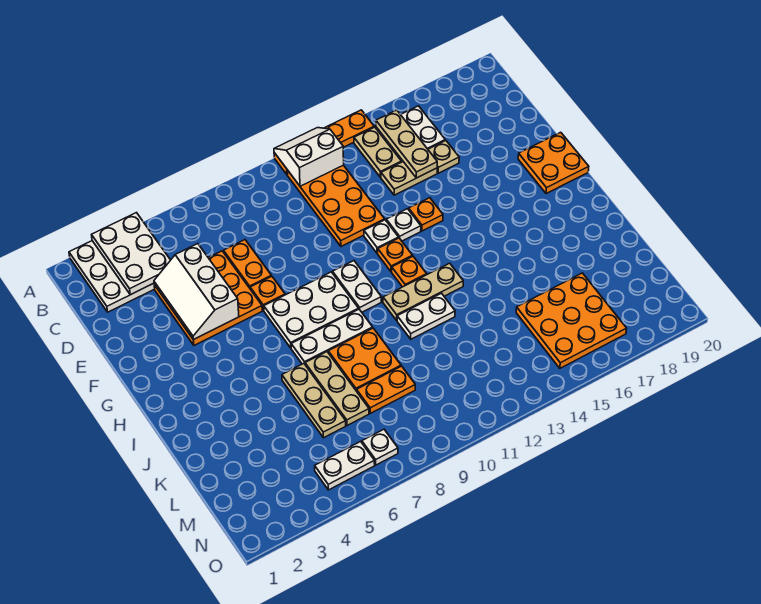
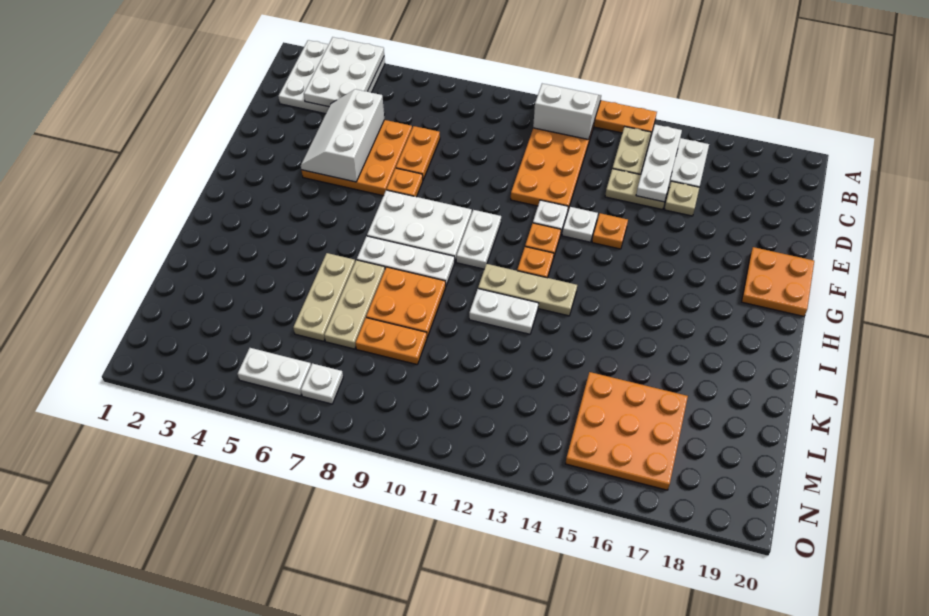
tan 1x3 plate [376,110,437,178] -> white 1x3 plate [636,124,682,202]

